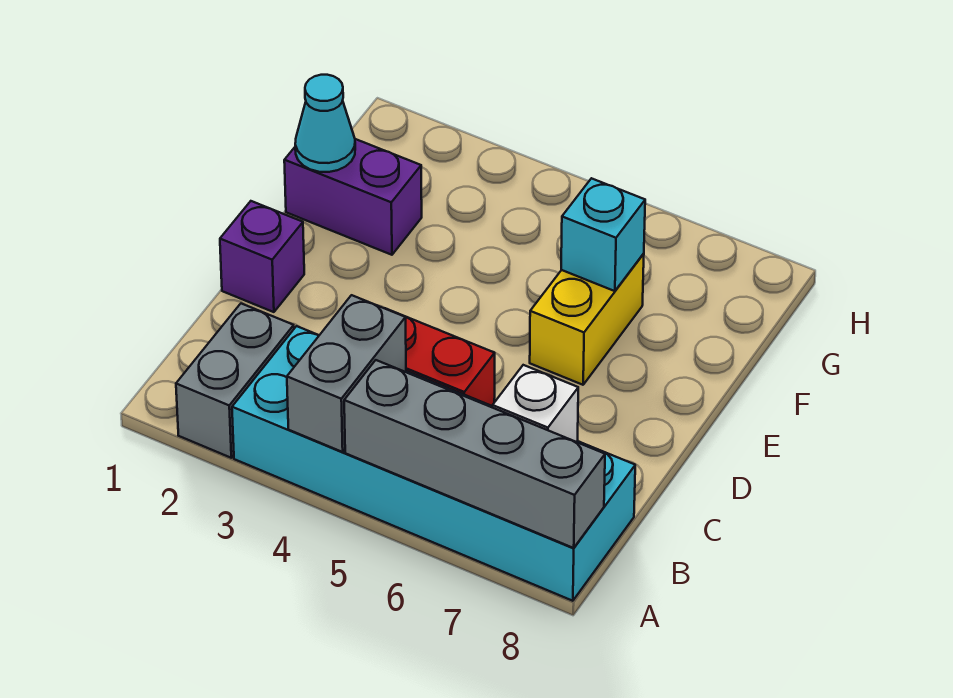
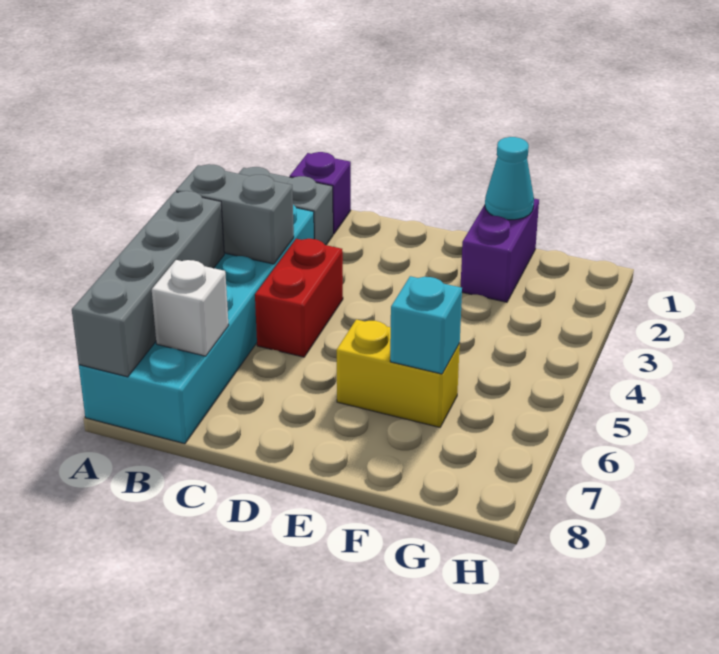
purple 1x1 brick [220,201,304,312] -> purple 1x1 brick moved to [290,152,351,234]

